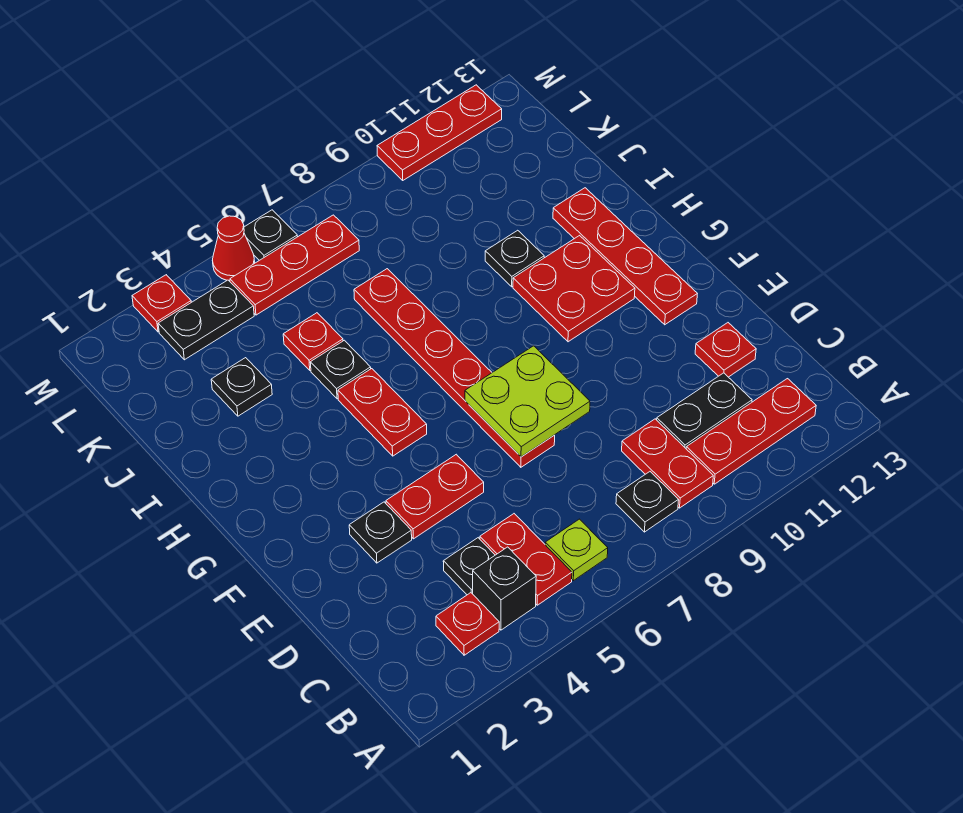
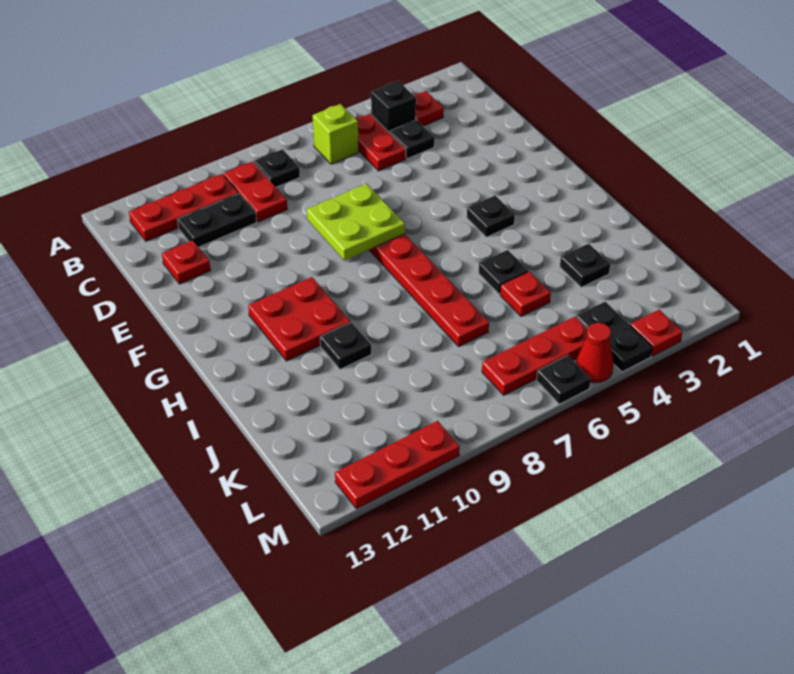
lime 1x1 plate [545,519,608,581] -> lime 1x1 brick [313,104,359,164]
black 1x1 plate [349,502,412,563] -> black 1x1 plate moved to [467,196,515,237]
red 1x2 plate [386,454,484,539] -> none
red 1x4 plate [553,188,697,325] -> none
red 1x2 plate [338,369,427,456] -> none
black 1x2 plate [158,280,254,360] -> black 1x2 plate turned to [576,302,653,372]

